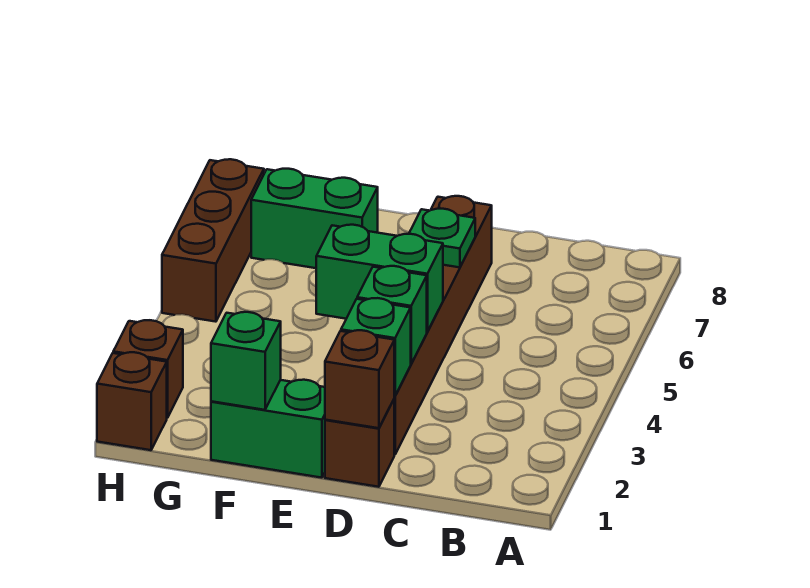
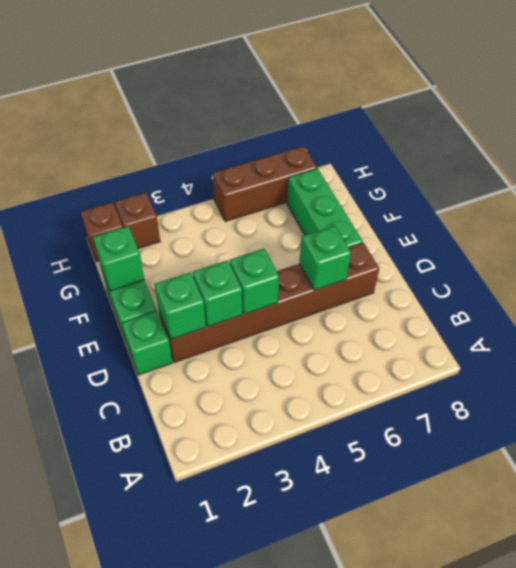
brown 1x1 brick [325,400,394,487] -> green 1x1 brick [122,311,172,375]
brown 1x1 brick [325,330,394,428] -> none
green 1x2 brick [316,225,443,332] -> green 1x1 brick [230,249,279,314]
green 1x1 plate [409,209,475,267] -> green 1x1 brick [299,226,351,290]
green 1x2 brick [251,169,378,268] -> green 1x3 brick [287,169,363,247]

